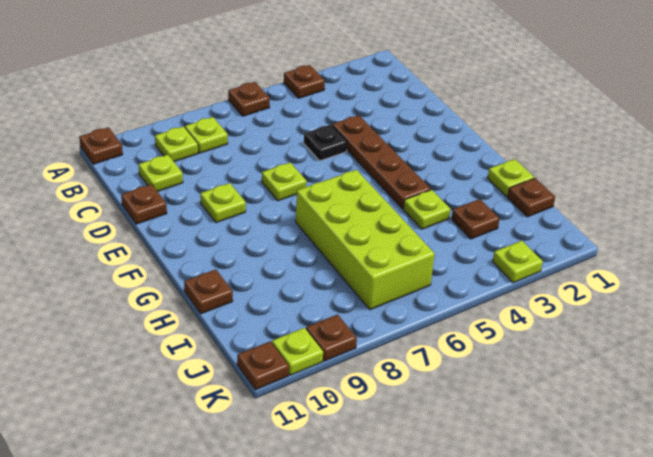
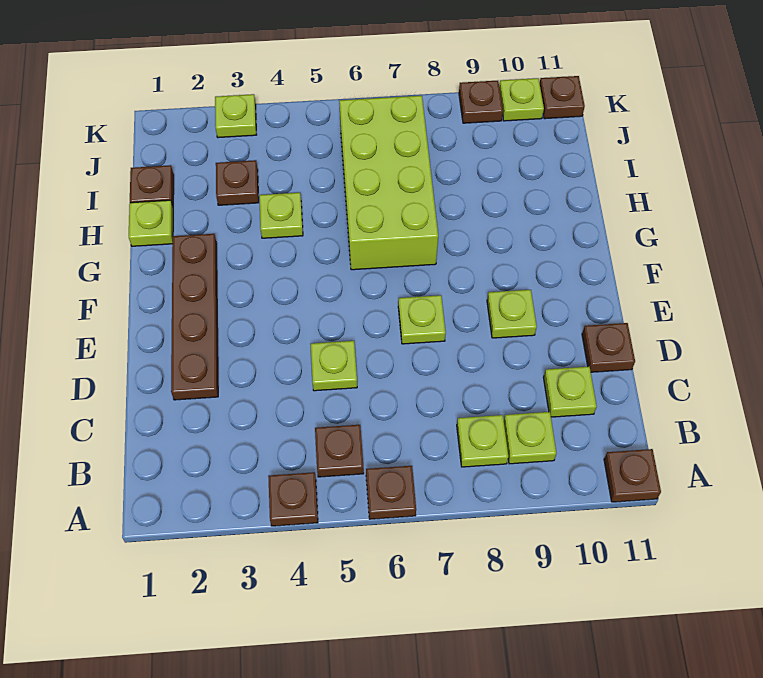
brown 1x4 plate [332,115,431,209] -> brown 1x4 plate moved to [171,234,218,400]
black 1x1 plate [304,125,347,161] -> lime 1x1 plate [310,341,357,391]
brown 1x1 plate [184,270,233,314] -> brown 1x1 plate moved to [315,425,364,477]

